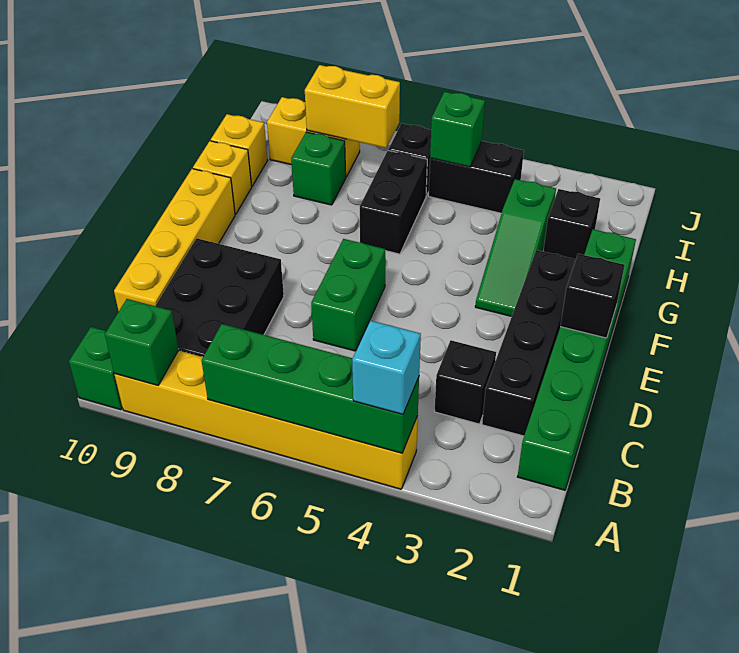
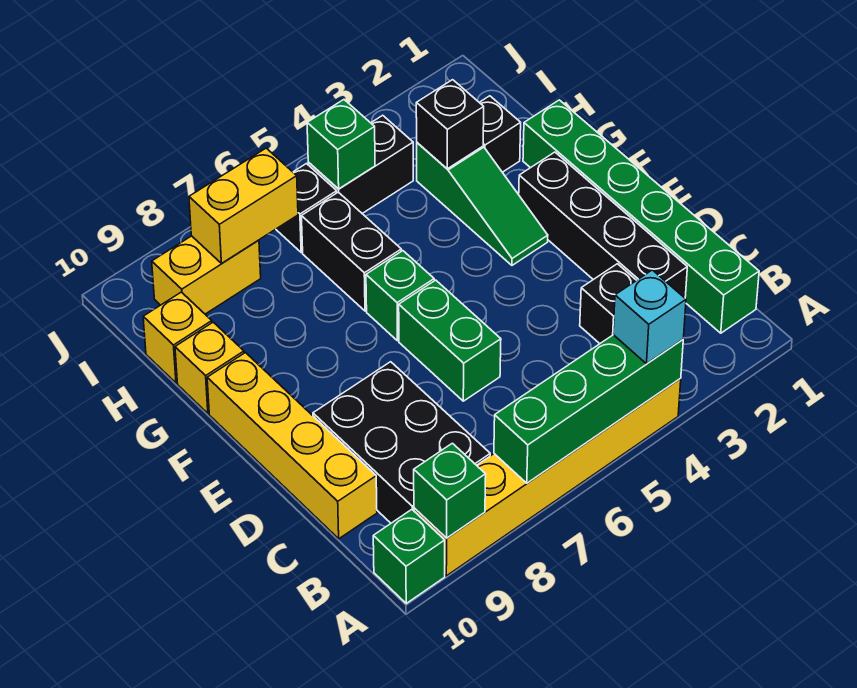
black 1x1 brick [560,254,625,338] -> black 1x1 brick moved to [416,80,484,169]
green 1x1 brick [291,132,346,205] -> green 1x1 brick moved to [366,251,434,341]

